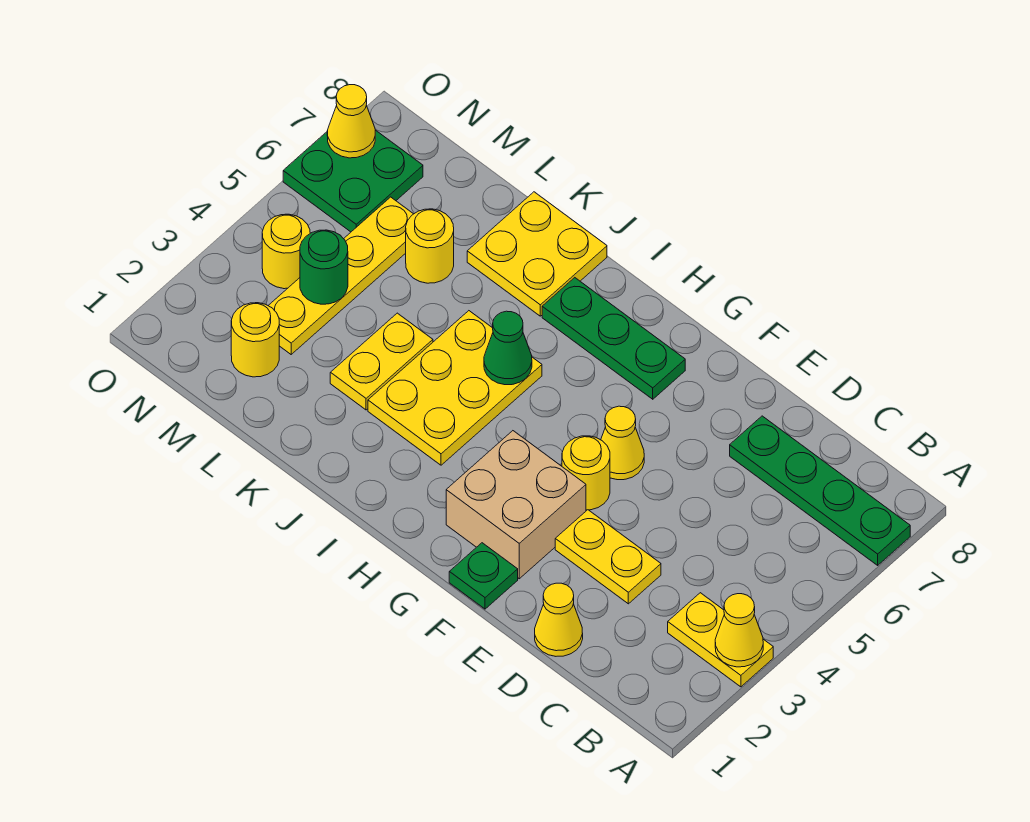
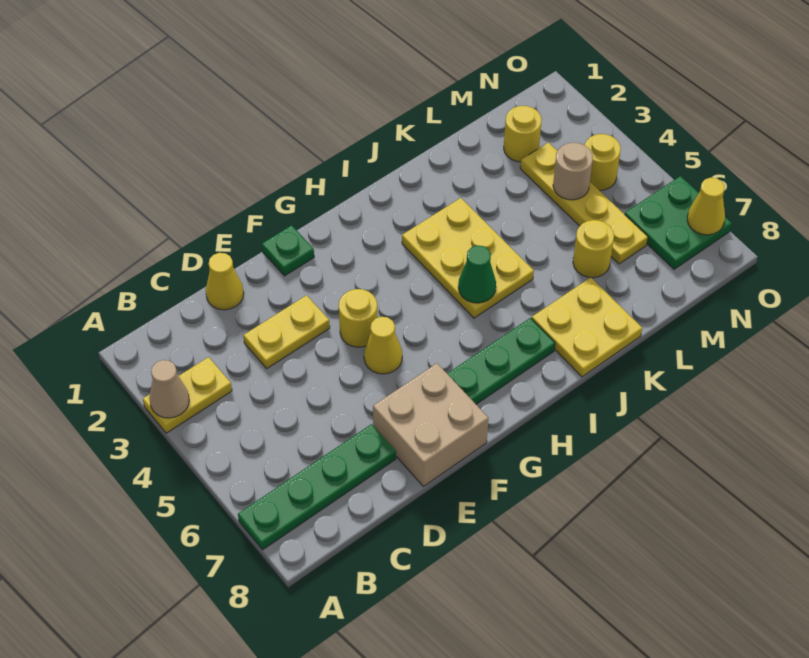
yellow 1x1 cone [715,594,763,667] -> tan 1x1 cone [149,360,189,418]
tan 2x2 brick [446,431,586,579] -> tan 2x2 brick moved to [373,363,488,486]
yellow 1x2 plate [330,313,433,410] -> none
green 1x1 round brick [300,230,348,304] -> tan 1x1 round brick [553,143,593,200]

